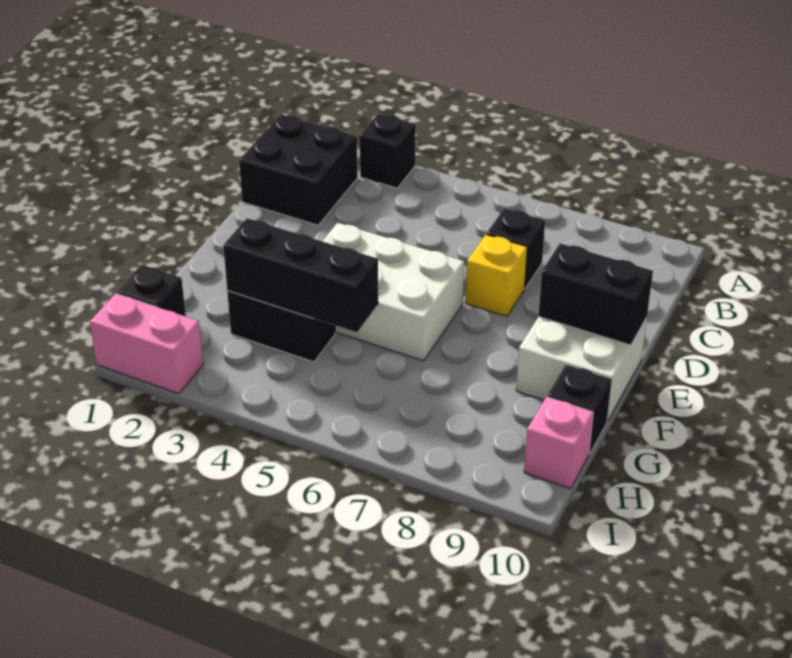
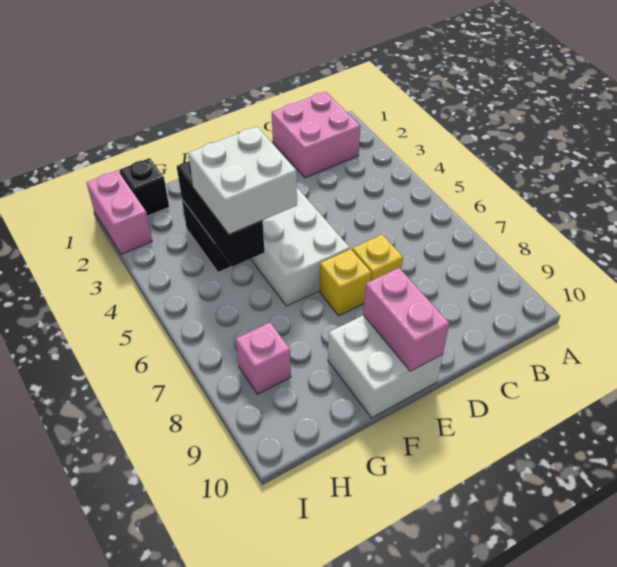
black 1x1 brick [360,114,416,188] -> none
black 2x2 brick [239,114,358,225] -> pink 2x2 brick [272,91,360,178]
black 1x1 brick [486,208,545,288] -> none
none -> yellow 1x1 brick [320,249,371,316]
black 1x2 brick [538,243,653,345] -> pink 1x2 brick [363,268,449,371]
none -> white 2x2 brick [188,126,297,234]
black 1x1 brick [547,364,612,454] -> none
pink 1x1 brick [524,397,593,489] -> pink 1x1 brick moved to [236,322,291,394]

